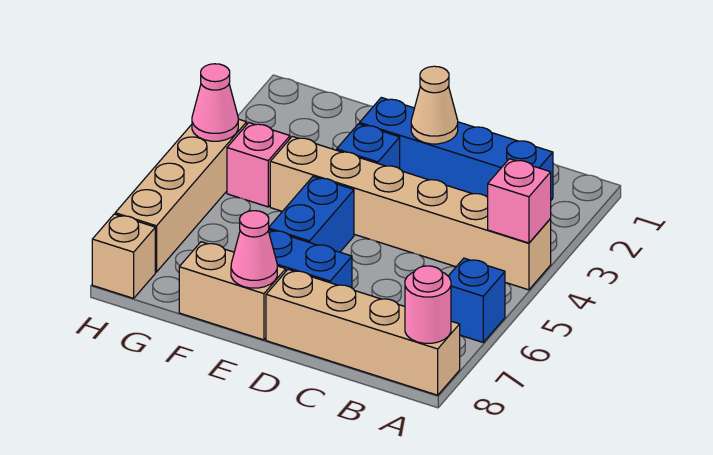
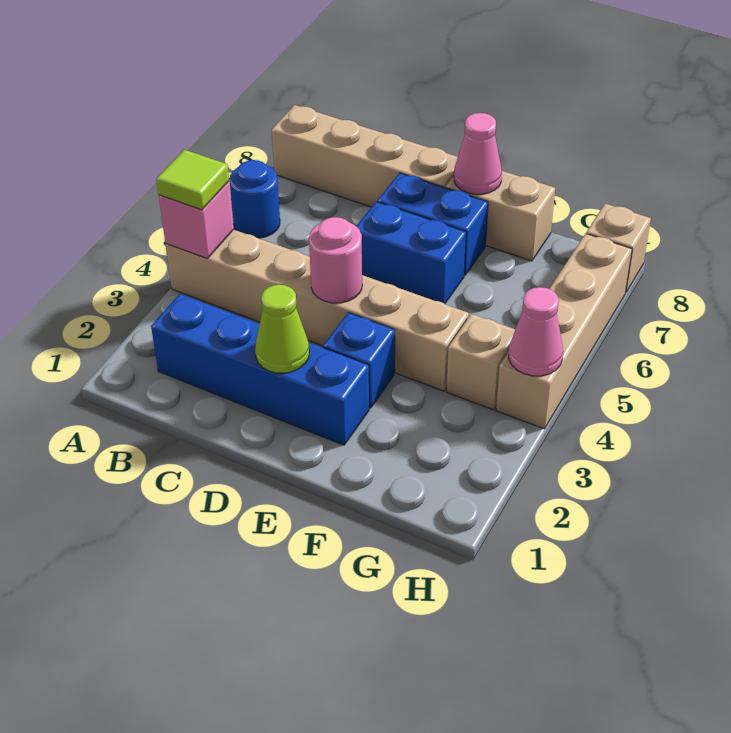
none -> lime 1x1 tile [156,150,229,210]
blue 1x1 brick [449,258,505,342] -> blue 1x1 round brick [230,160,280,238]
pink 1x1 round brick [405,266,451,343] -> pink 1x1 round brick moved to [309,217,362,303]
tan 1x1 cone [411,66,458,144] -> lime 1x1 cone [255,285,309,373]
blue 1x2 brick [269,177,354,252] -> blue 1x2 brick turned to [356,202,466,304]
pink 1x1 brick [227,123,290,207] -> tan 1x1 brick [446,314,515,410]

